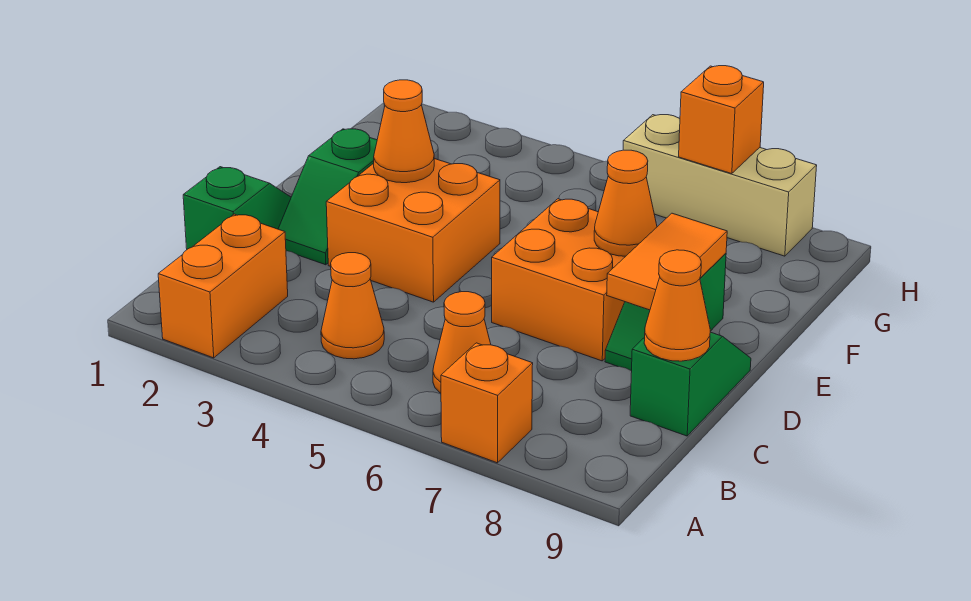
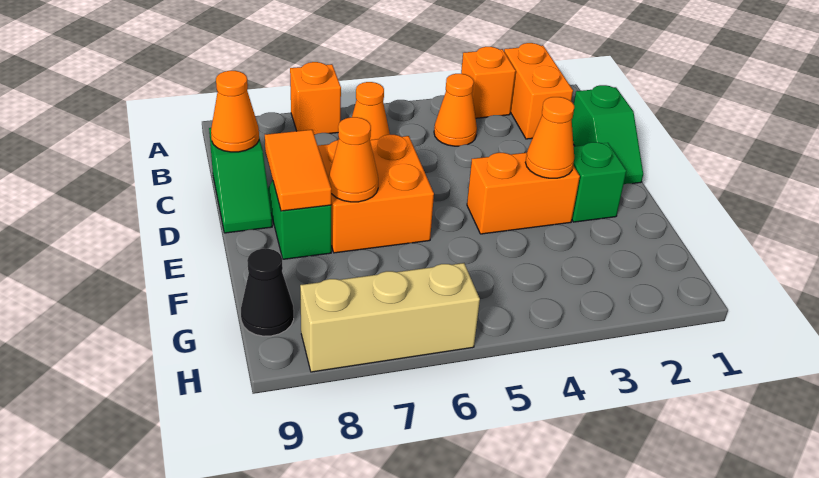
orange 2x2 brick [326,159,500,302] -> orange 1x2 brick [467,153,580,234]
none -> black 1x1 cone [241,249,294,336]
orange 1x1 brick [679,66,764,174] -> orange 1x1 brick moved to [461,47,516,118]

